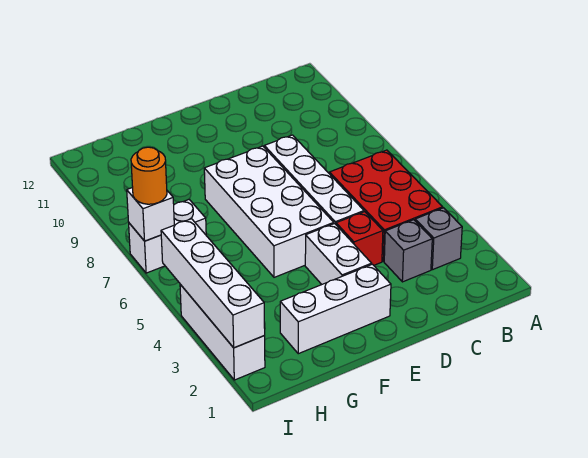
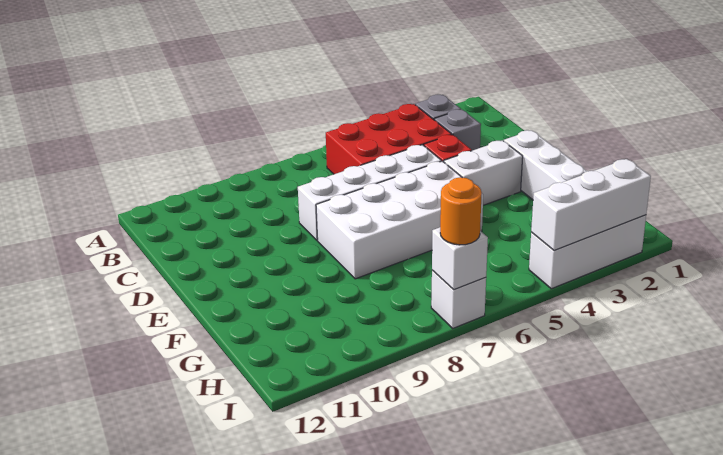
white 1x2 brick [129,199,206,273] -> white 1x1 brick [431,270,486,328]
white 1x4 brick [161,219,265,348] -> white 1x3 brick [531,159,651,251]

